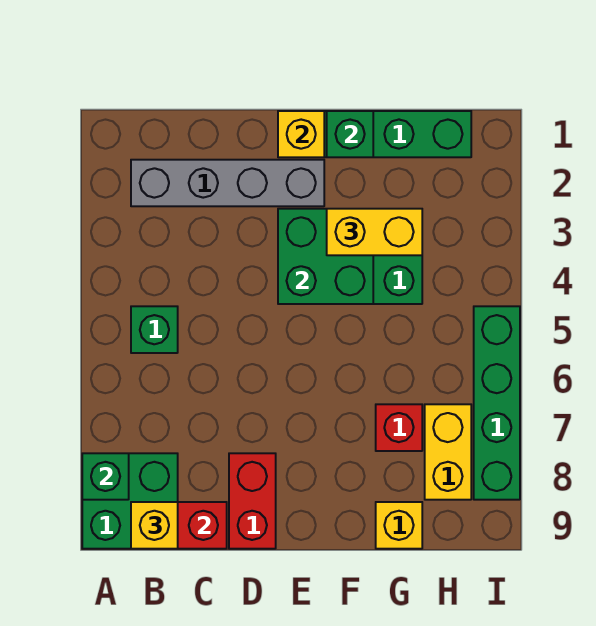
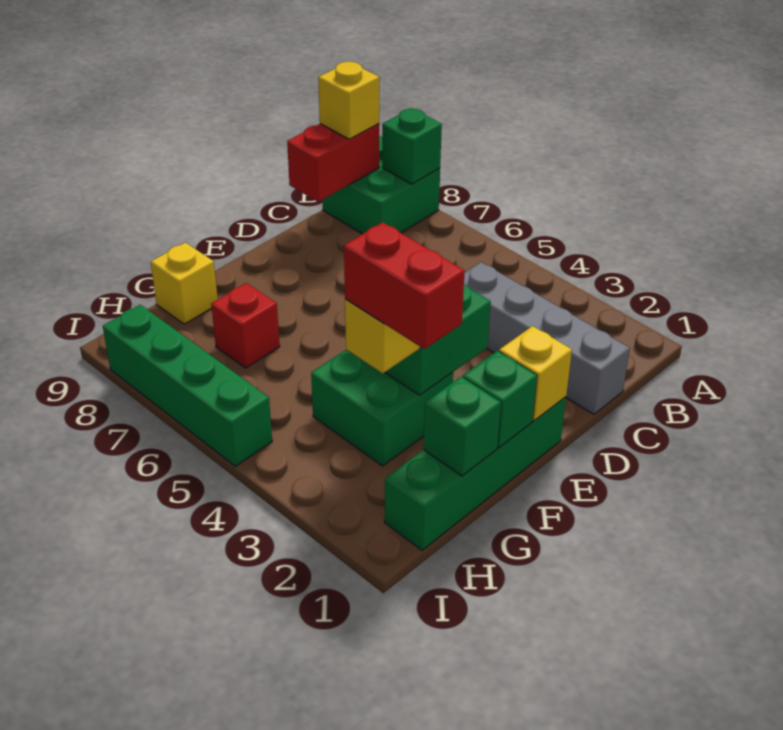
grey 1x4 brick [131,160,324,206] -> grey 1x4 brick turned to [464,262,630,414]
green 1x1 brick [131,306,178,353] -> green 1x1 brick moved to [423,377,501,476]
red 1x2 brick [229,453,276,549] -> red 1x2 brick moved to [344,222,465,349]
yellow 1x2 brick [425,404,471,500] -> none

